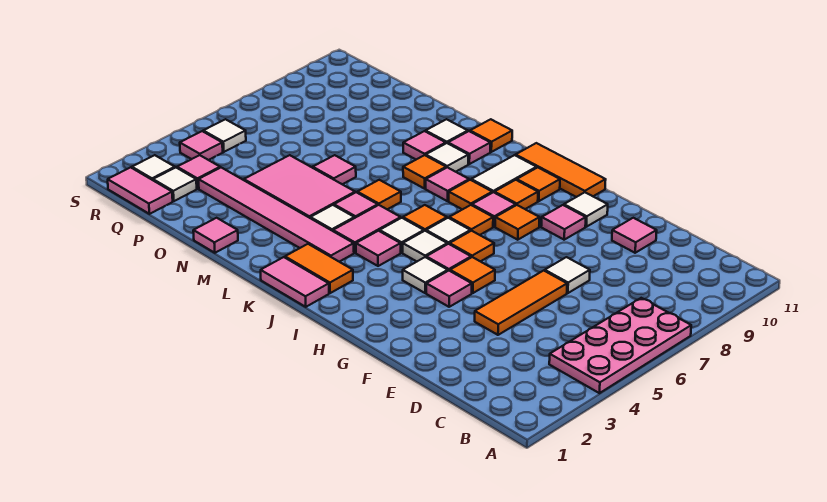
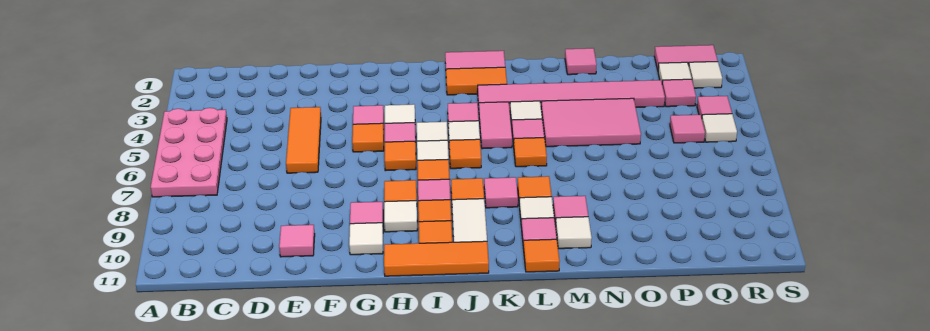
white 1x1 tile [545,257,590,293] -> white 1x1 tile moved to [384,201,417,232]
pink 1x1 tile [313,155,356,184] -> pink 1x1 tile moved to [670,115,705,143]

